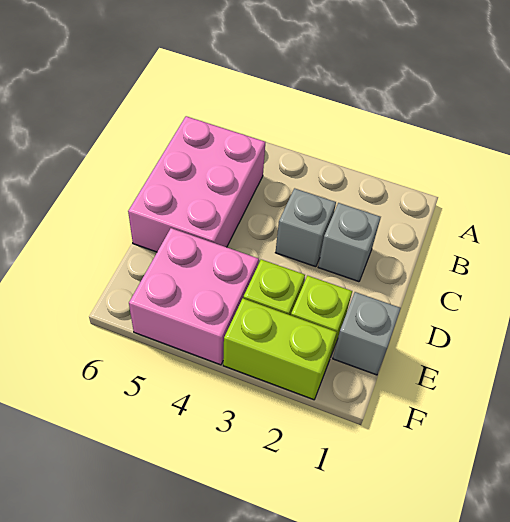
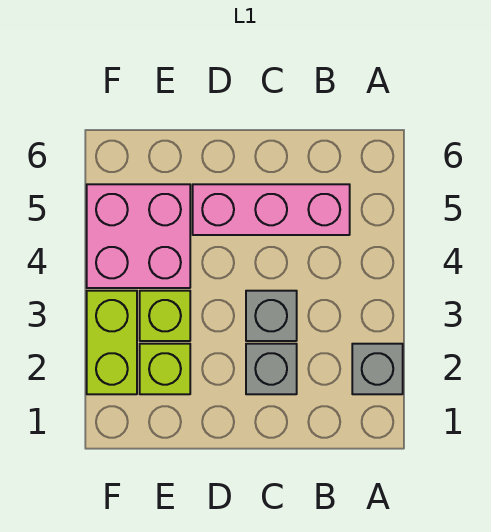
pink 2x3 brick [128,116,265,252] -> pink 1x3 brick [193,184,350,235]
grey 1x1 brick [333,292,401,375] -> grey 1x1 brick moved to [352,344,403,394]

